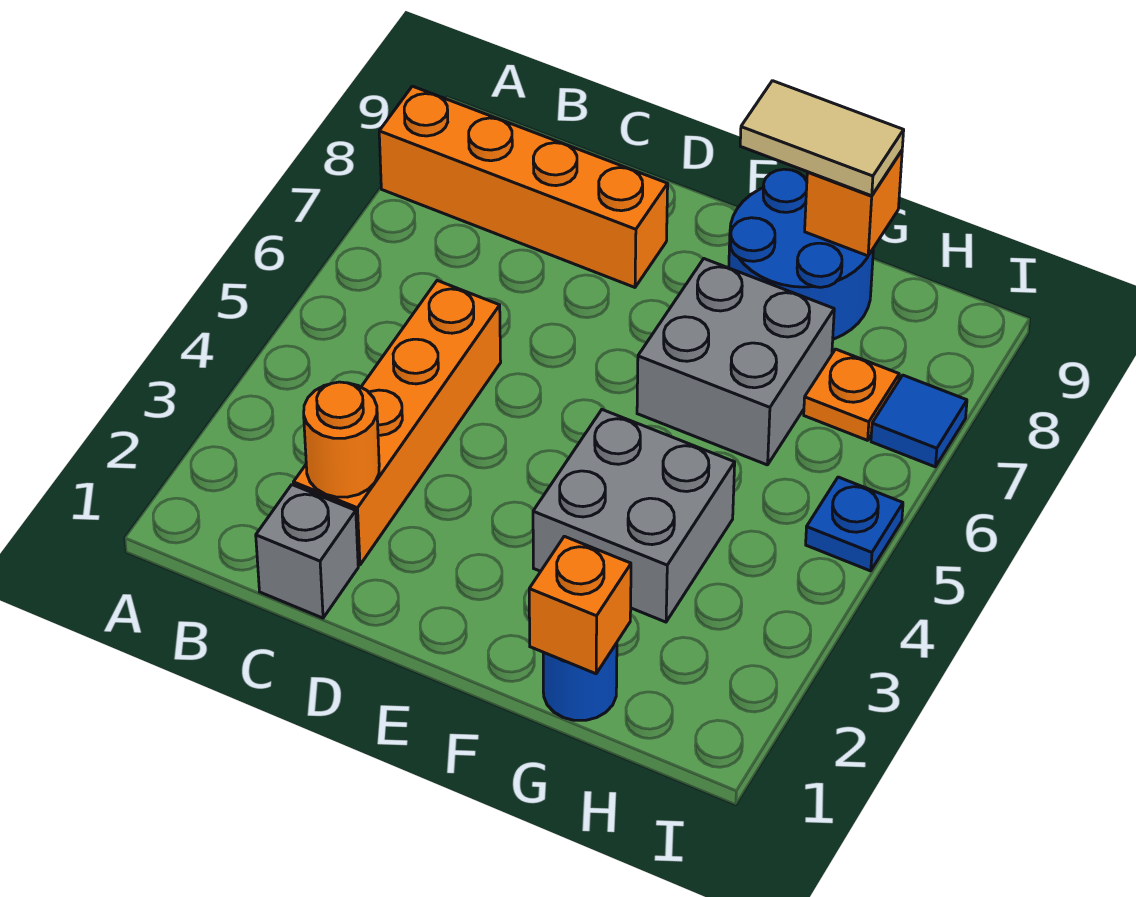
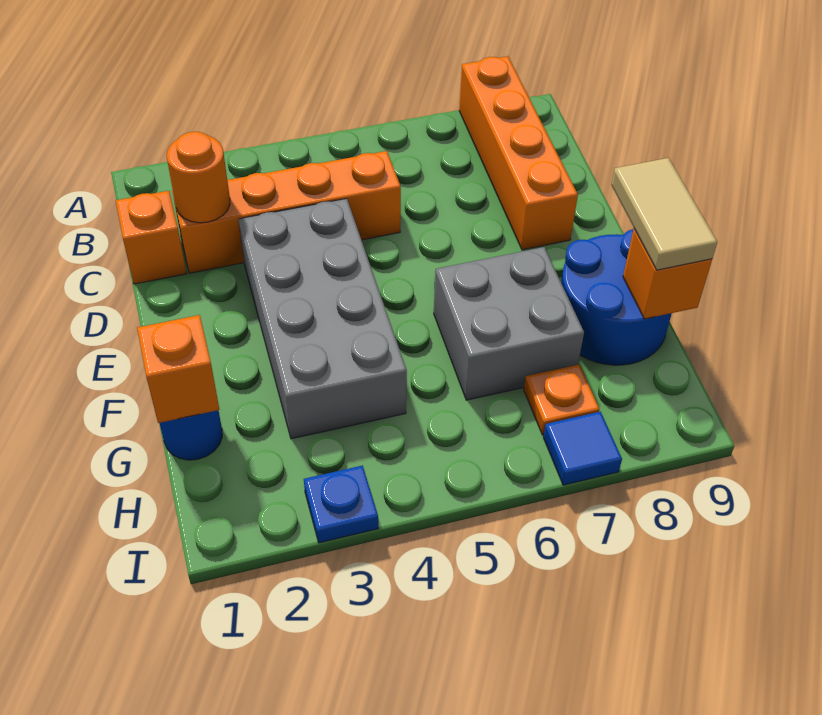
grey 1x1 brick [256,485,358,618] -> orange 1x1 brick [116,191,187,284]
grey 2x2 brick [533,410,735,622] -> grey 2x4 brick [238,199,407,439]
blue 1x1 plate [806,477,903,571] -> blue 1x1 plate moved to [304,466,378,543]

